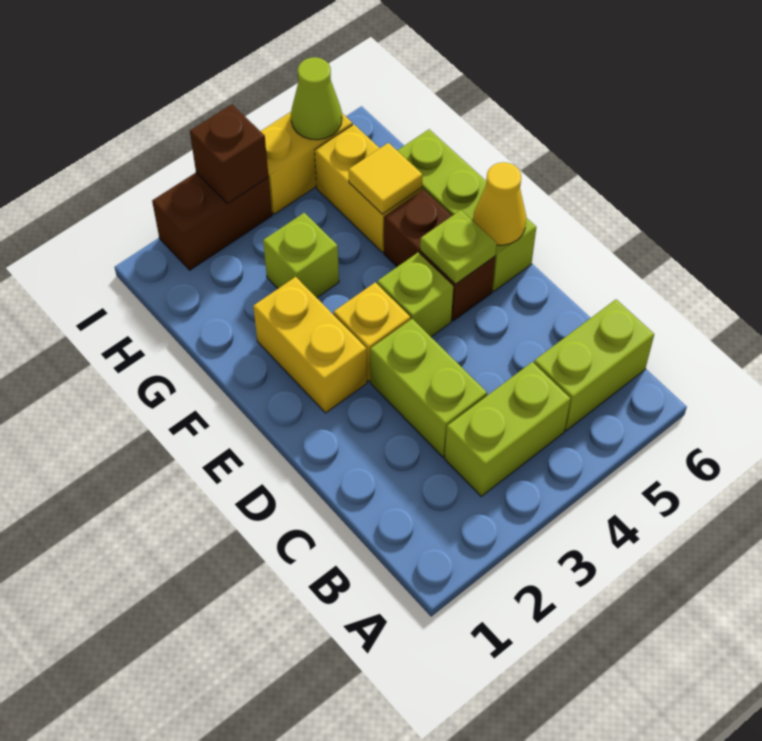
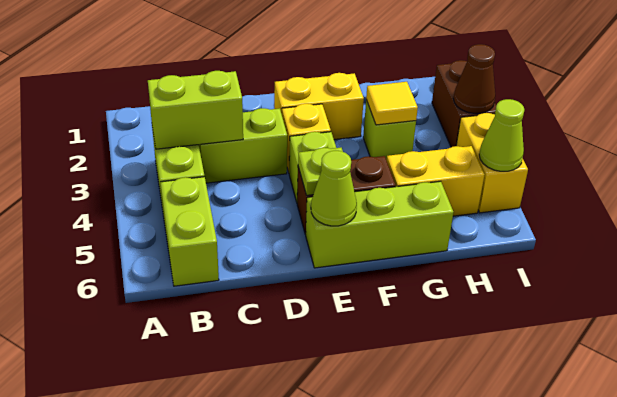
none -> lime 1x2 brick [148,71,243,149]
yellow 1x1 cone [473,162,526,245] -> lime 1x1 cone [311,151,357,226]
yellow 1x1 tile [349,143,422,214] -> yellow 1x1 tile moved to [366,82,418,125]
brown 1x1 brick [190,104,269,203] -> brown 1x1 cone [453,44,495,113]

